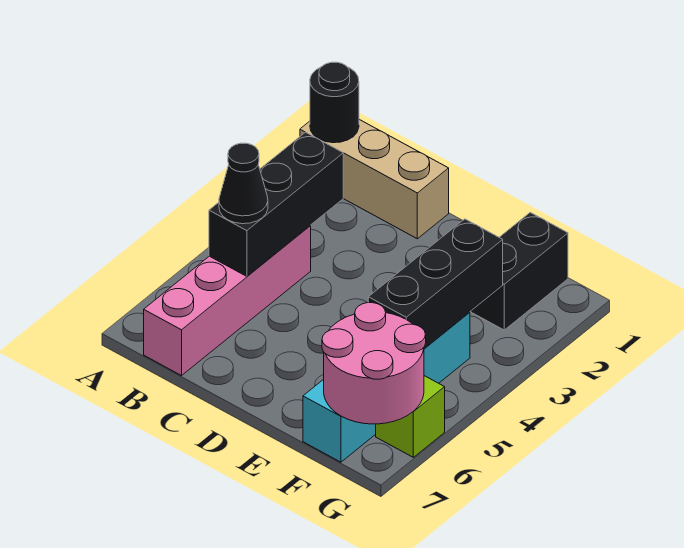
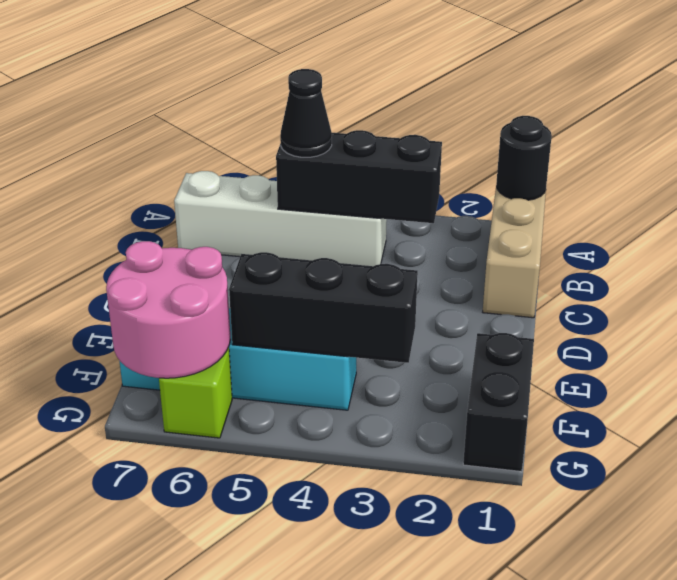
pink 1x4 brick [144,225,311,376] -> white 1x4 brick [174,171,387,266]
black 1x2 brick [470,212,568,330] -> black 1x2 brick turned to [463,333,534,472]

